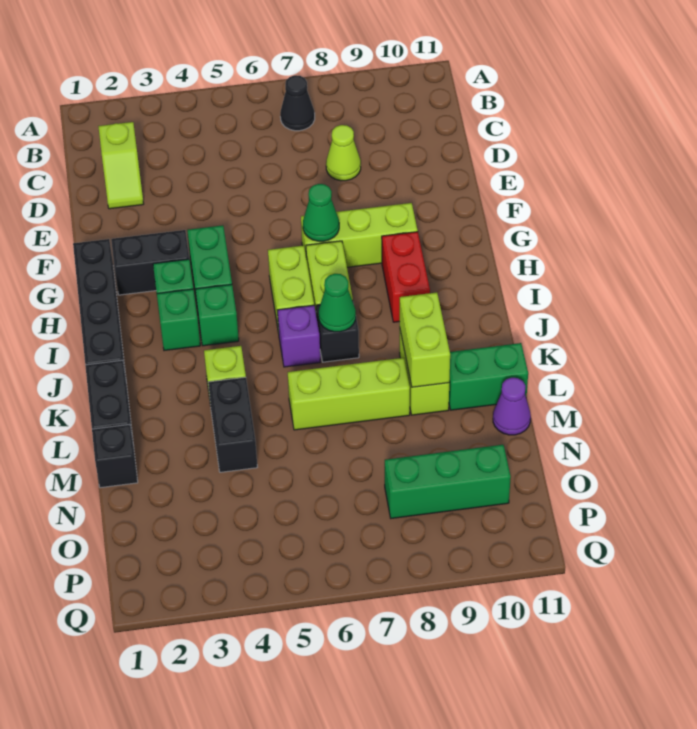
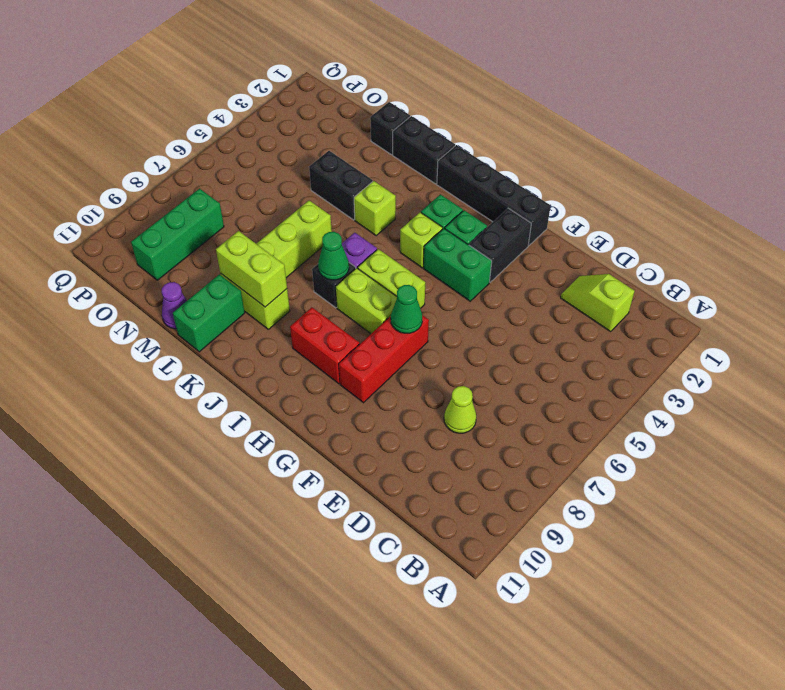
black 1x1 cone [280,75,315,131] -> none
lime 1x3 brick [301,203,418,267] -> red 1x3 brick [339,315,429,403]
green 1x1 brick [195,284,239,346] -> lime 1x1 brick [400,212,443,268]

